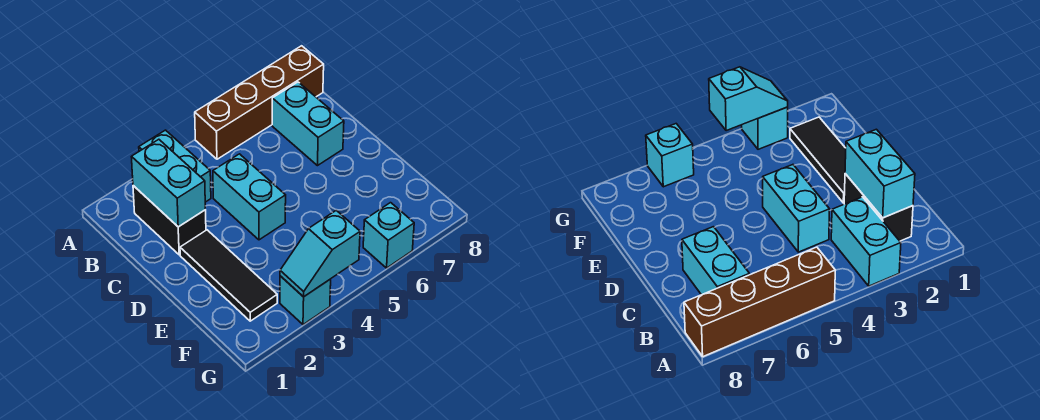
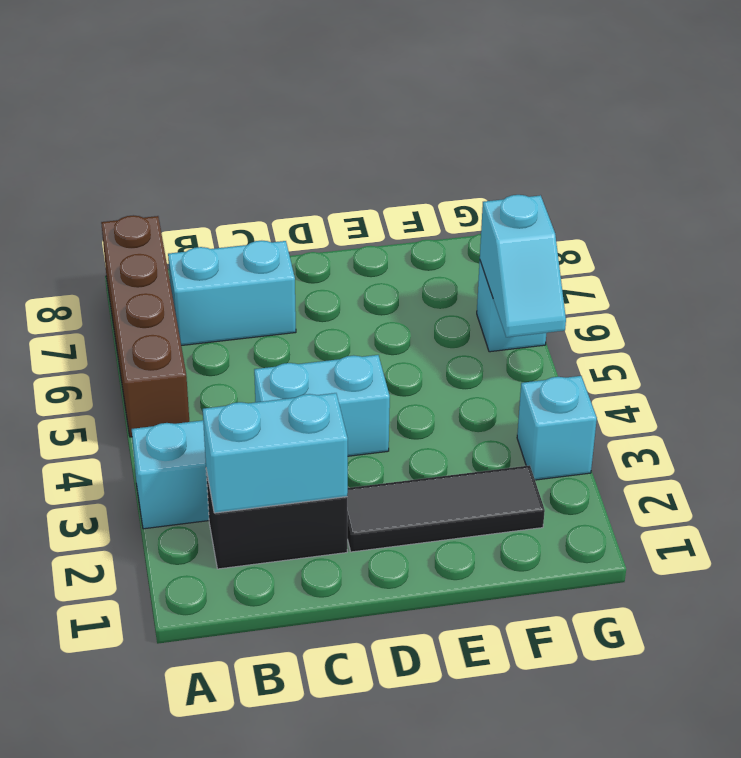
cyan 1x2 slope [280,210,360,297] -> cyan 1x2 slope moved to [480,195,566,337]

